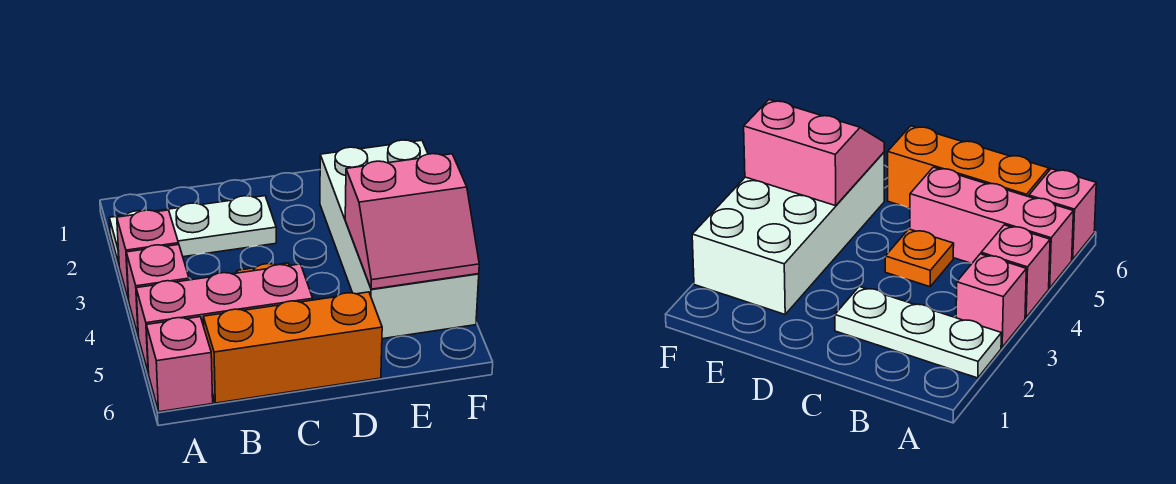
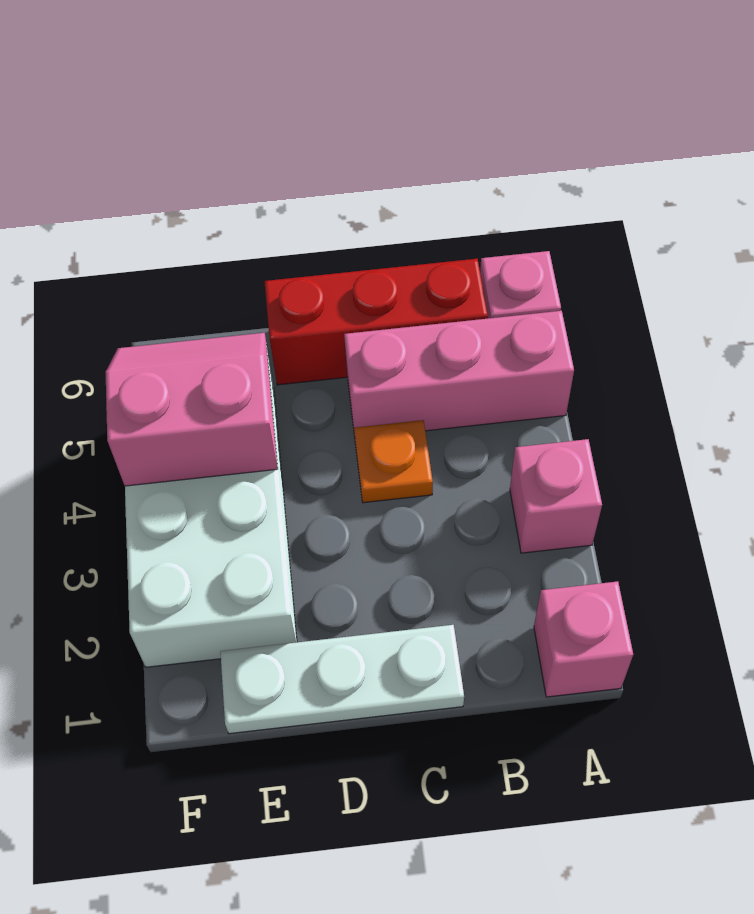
white 1x3 plate [109,196,276,264] -> white 1x3 plate moved to [220,625,464,734]
pink 1x1 brick [126,245,189,337] -> pink 1x1 brick moved to [534,581,633,697]
orange 1x3 brick [203,292,382,403] -> red 1x3 brick [264,259,488,385]

